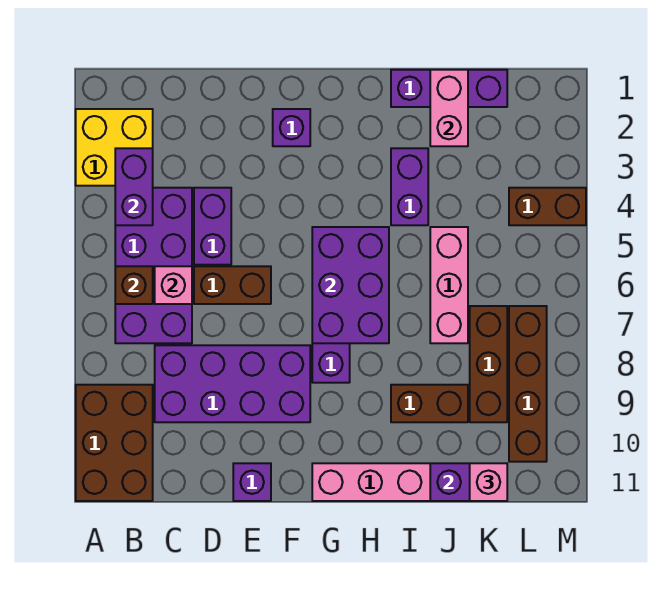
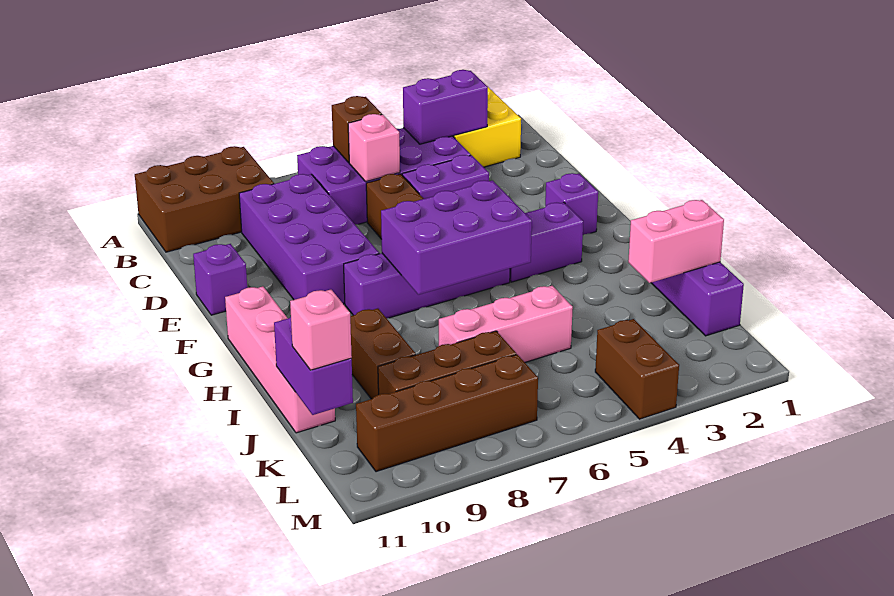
purple 1x2 brick [391,148,428,225] -> purple 1x2 brick moved to [510,202,583,282]

